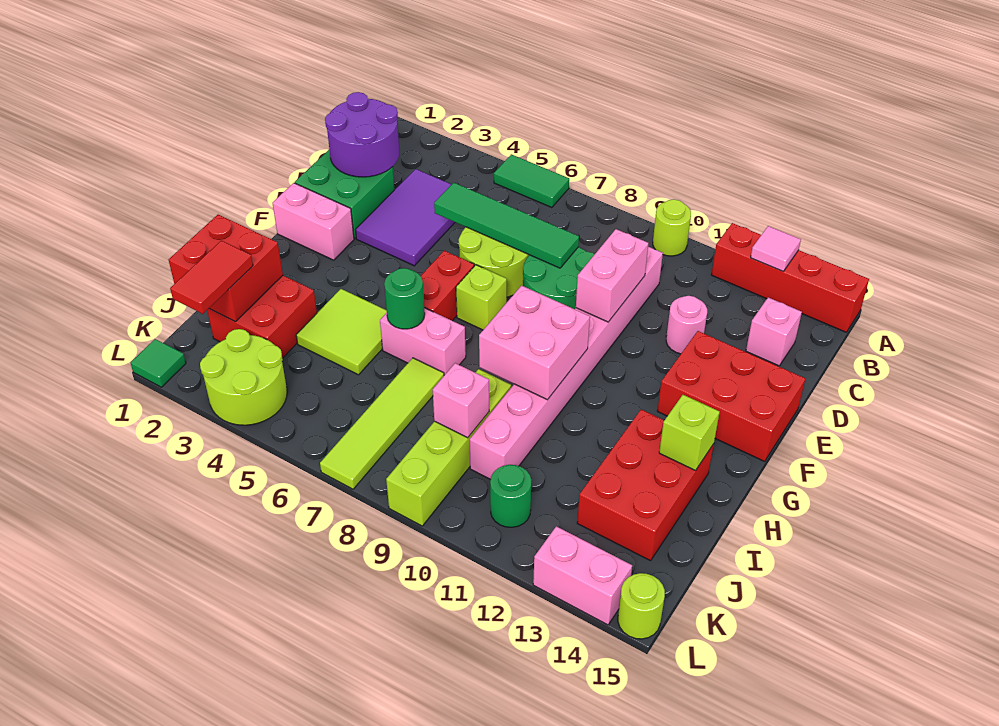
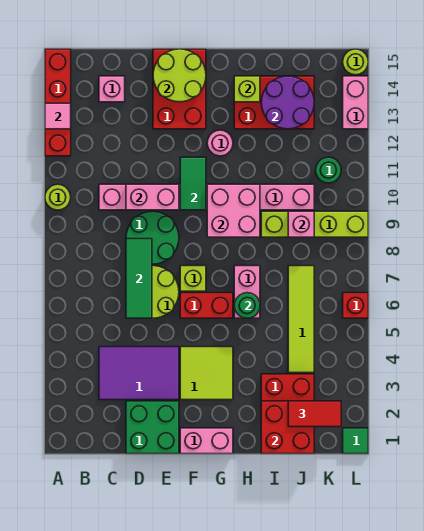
green 1x2 tile [494,154,569,208] -> green 1x2 tile moved to [180,157,206,210]
purple 2x2 round brick [325,92,399,177] -> purple 2x2 round brick moved to [261,76,314,129]
green 1x4 tile [434,183,579,268] -> green 1x3 tile [126,239,152,318]
pink 1x1 round brick [666,296,707,354] -> pink 1x1 round brick moved to [207,130,233,156]
pink 1x2 brick [272,183,354,260] -> pink 1x2 brick turned to [180,428,233,454]
lime 2x2 tile [296,289,387,375] -> lime 2x2 tile moved to [180,347,233,400]
lime 1x4 tile [320,358,444,489] -> lime 1x4 tile turned to [288,266,314,373]
lime 2x2 round brick [200,329,287,425] -> lime 2x2 round brick moved to [153,49,206,102]
none -> red 1x1 brick [343,293,368,318]

